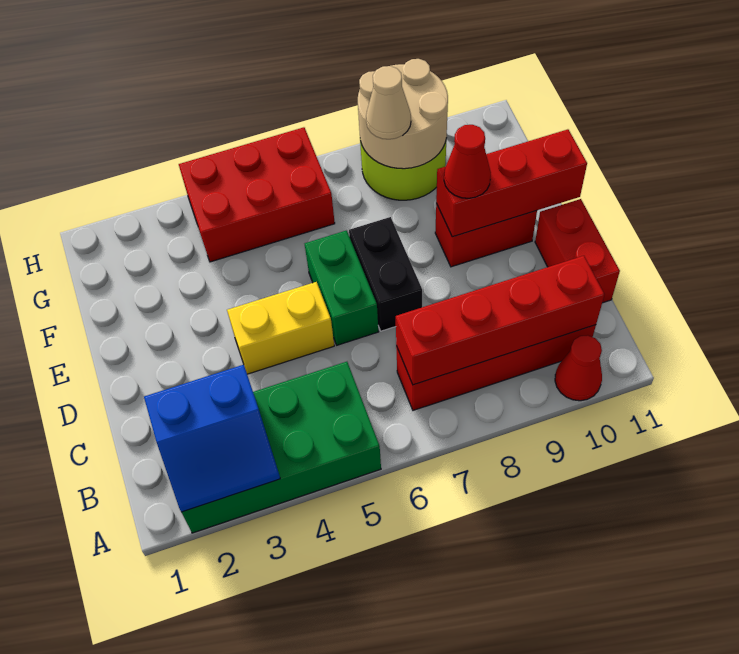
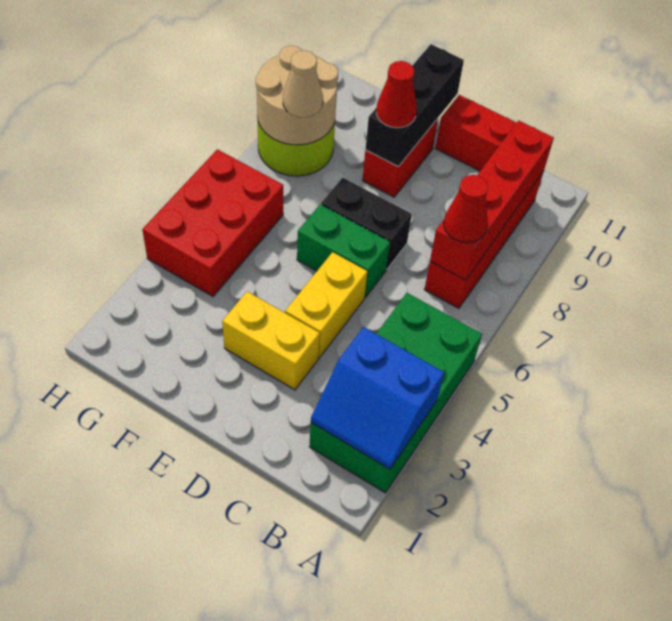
blue 2x2 slope [144,365,280,512] -> blue 2x2 slope turned to [311,327,444,469]
red 1x1 cone [555,335,602,401] -> red 1x1 cone moved to [444,175,488,243]
none -> yellow 1x2 brick [222,291,320,390]
red 1x3 brick [436,129,587,237] -> black 1x3 brick [365,44,464,167]

